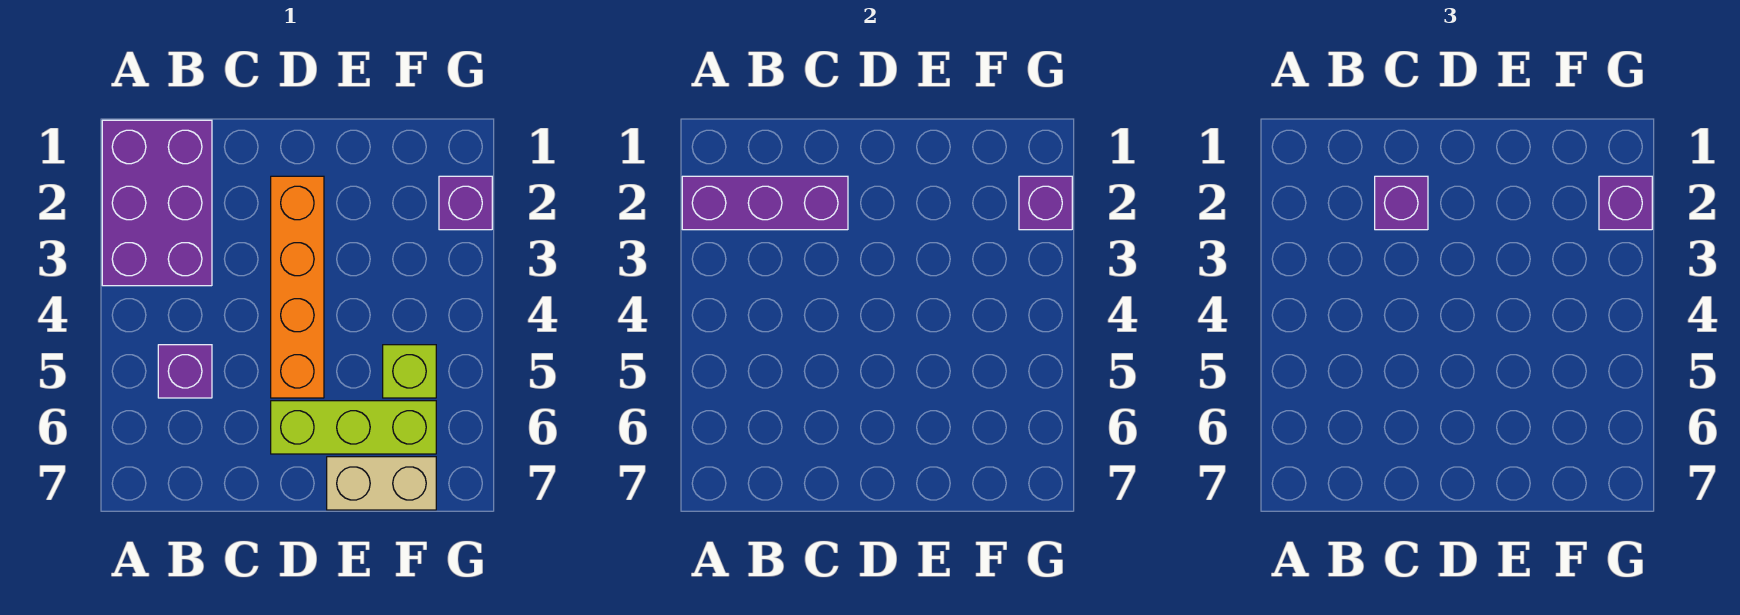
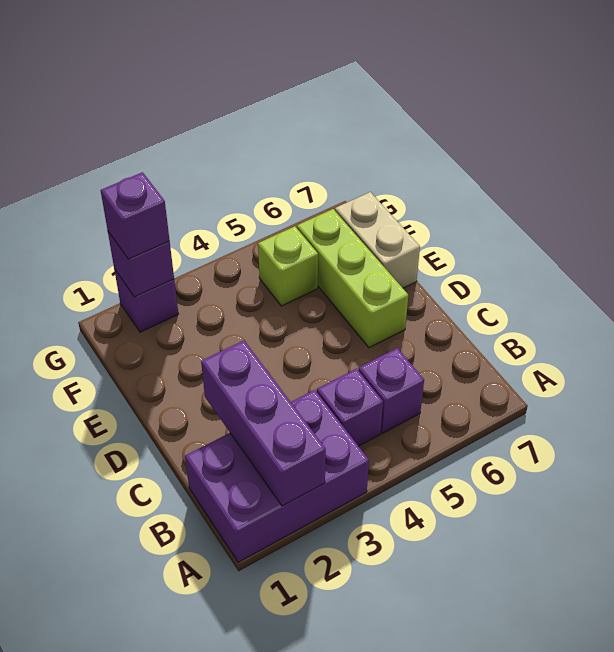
purple 1x1 brick [1375,176,1428,230] -> purple 1x1 brick moved to [317,369,383,446]
orange 1x4 brick [271,176,324,398] -> none

